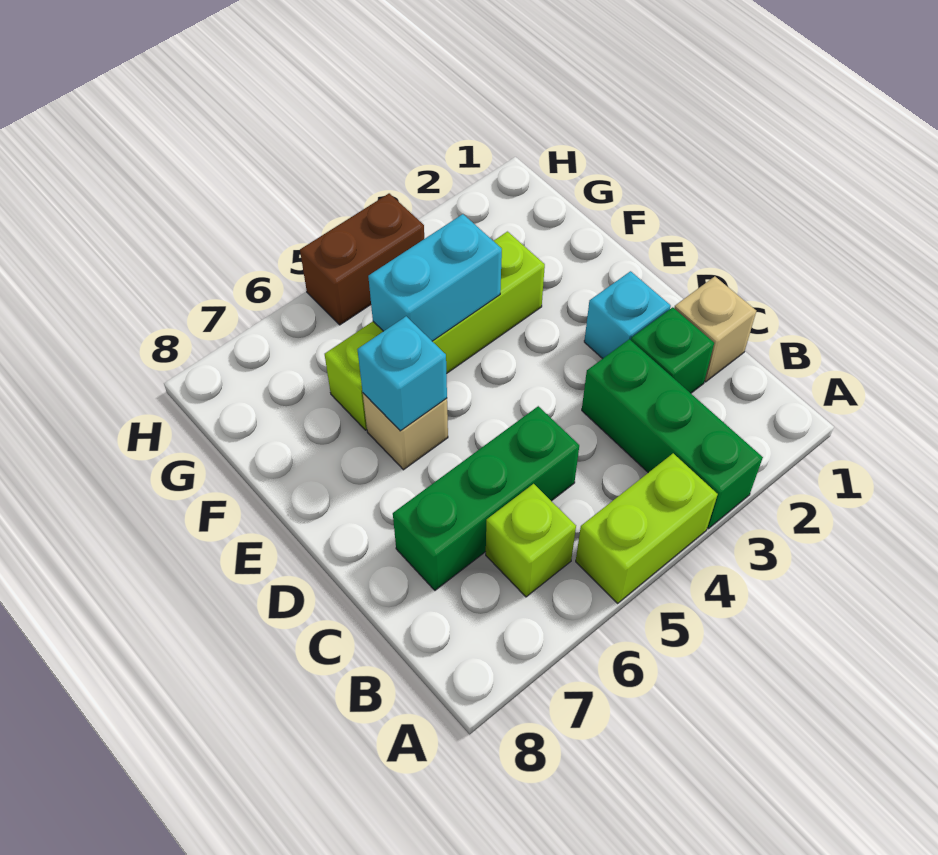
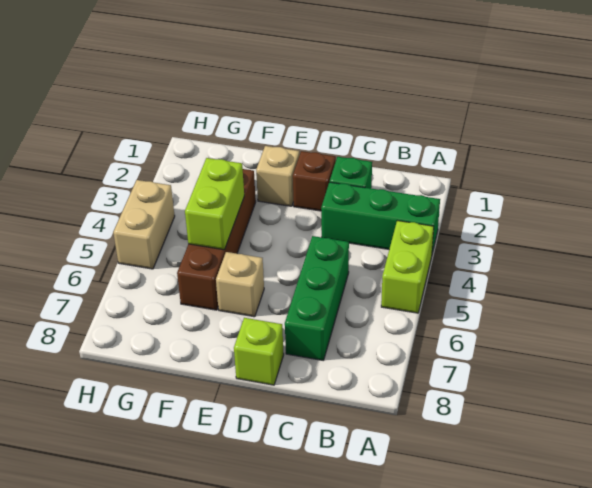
lime 1x1 brick [486,484,576,597] -> lime 1x1 brick moved to [234,318,284,385]
tan 1x1 brick [674,277,756,382] -> tan 1x1 brick moved to [256,146,299,206]
cyan 1x1 brick [584,271,671,359] -> brown 1x1 brick [293,151,336,211]
cyan 1x1 brick [357,316,447,431] -> none
lime 1x4 brick [325,232,545,430] -> brown 1x4 brick [177,169,256,310]
cyan 1x2 brick [368,214,502,341] -> lime 1x2 brick [185,158,244,250]
brown 1x2 brick [300,193,424,325] -> tan 1x2 brick [113,180,175,269]

